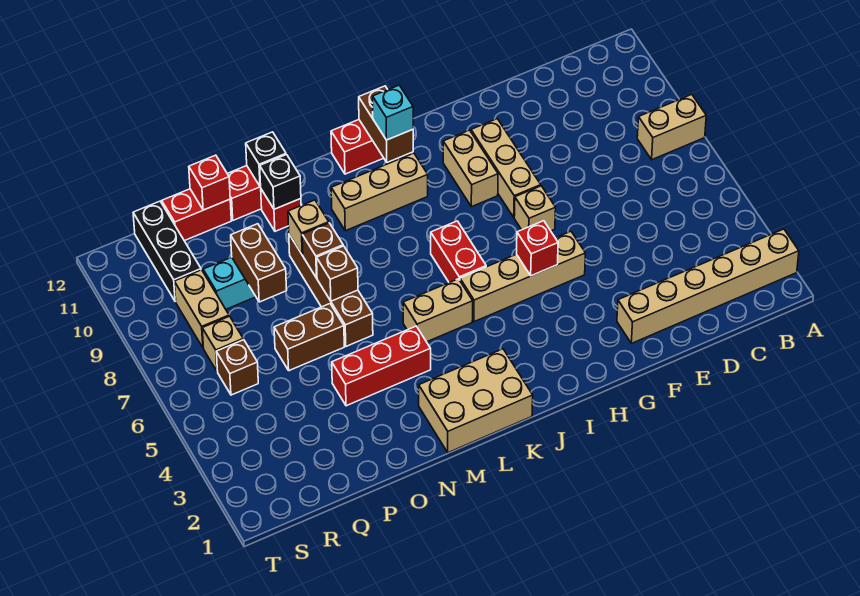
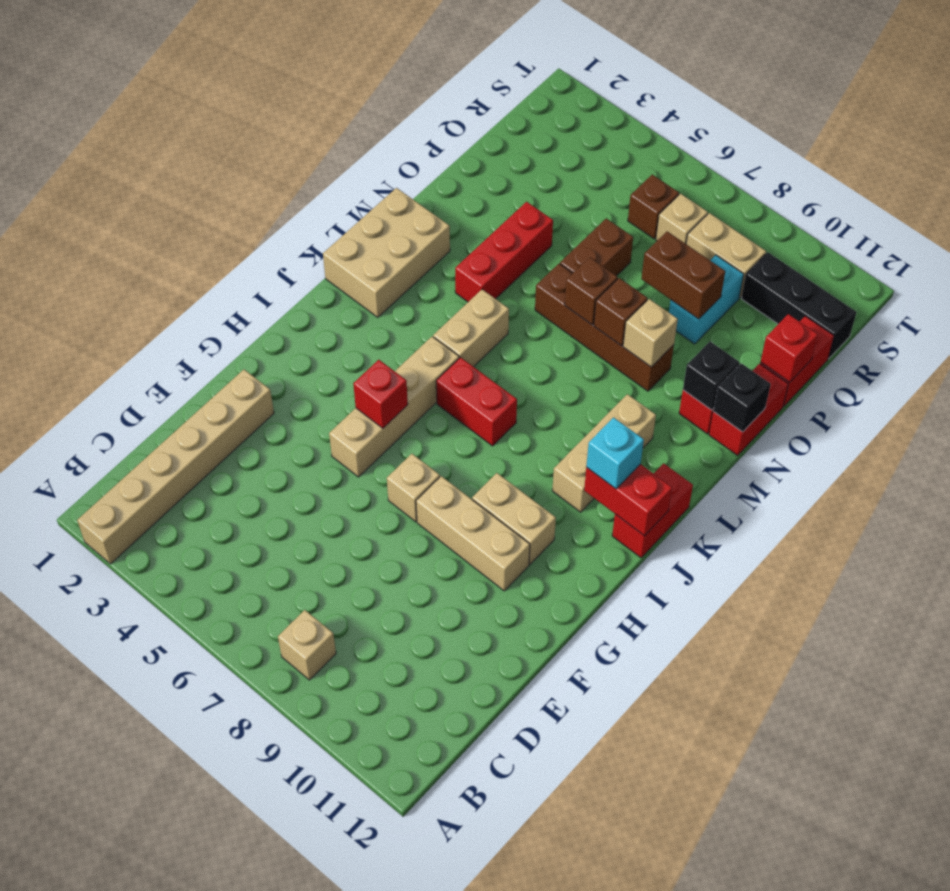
tan 1x2 brick [637,94,706,160] -> tan 1x1 brick [278,610,336,680]
brown 1x2 brick [359,86,413,162] -> red 1x2 brick [584,464,672,536]

